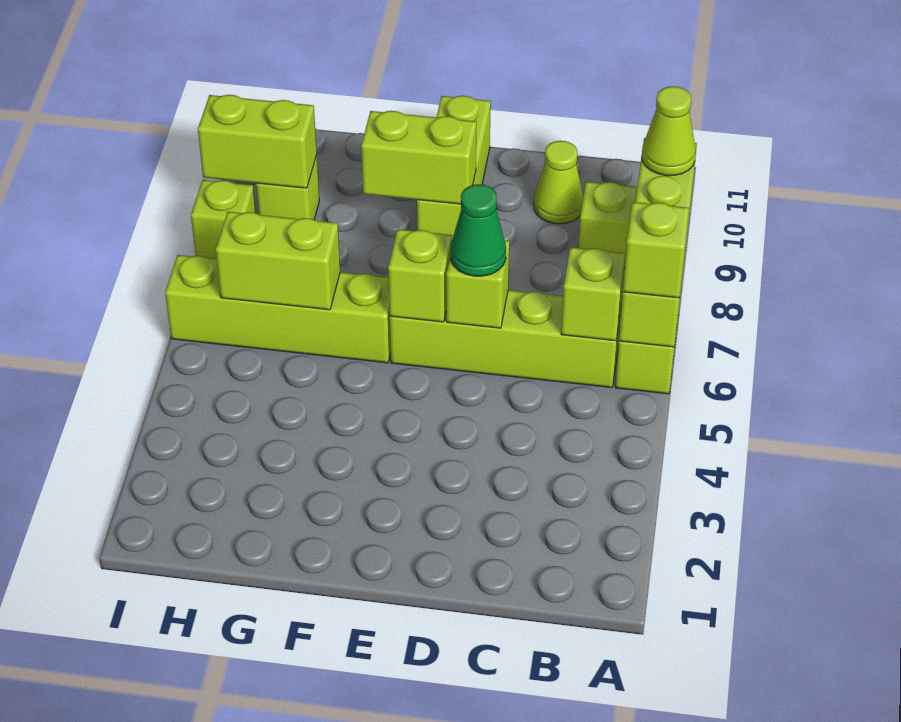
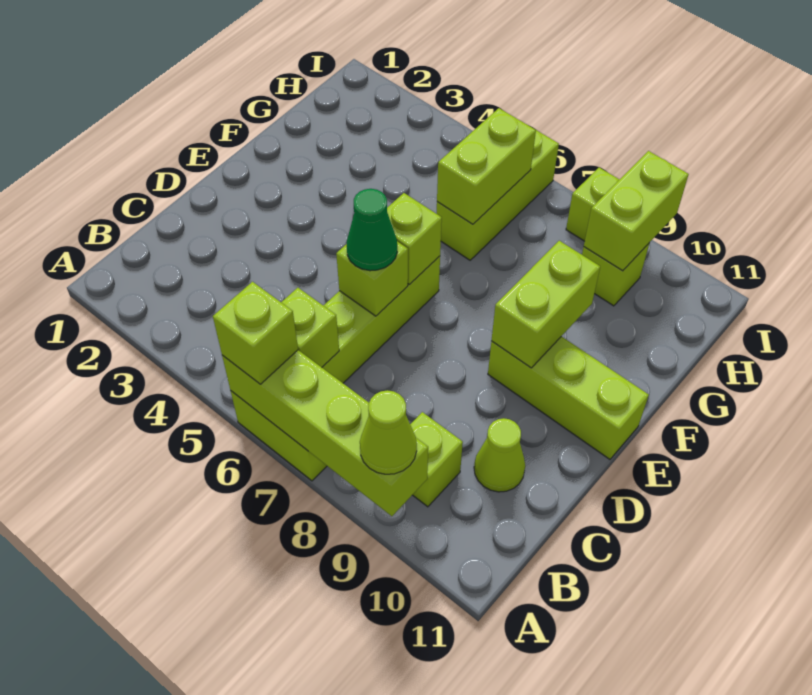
lime 1x4 brick [165,255,391,363] -> lime 1x3 brick [437,130,559,260]

